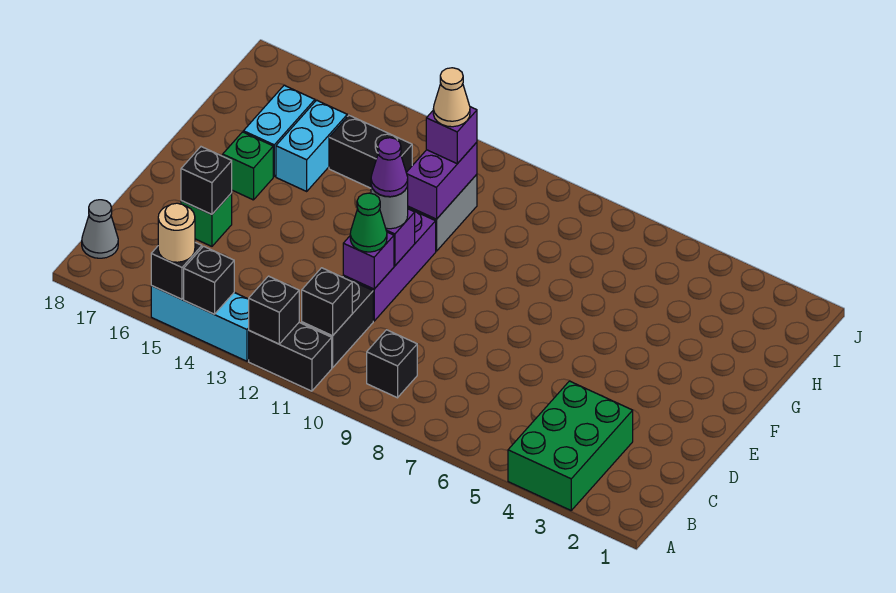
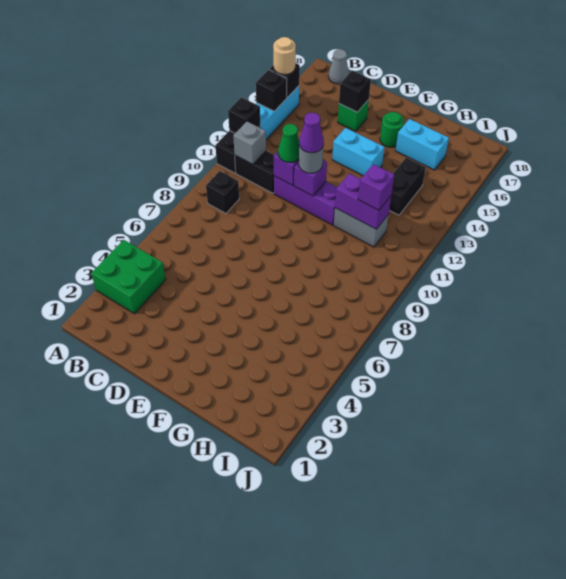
green 2x3 brick [508,381,633,510] -> green 2x2 brick [91,240,166,314]
black 1x1 brick [302,268,352,336] -> grey 1x1 brick [233,122,266,164]
green 1x1 brick [223,132,273,200] -> green 1x1 round brick [380,112,404,147]
cyan 1x2 brick [276,100,347,191] -> cyan 1x2 brick moved to [332,128,384,176]
tan 1x1 cone [433,68,470,127] -> none

